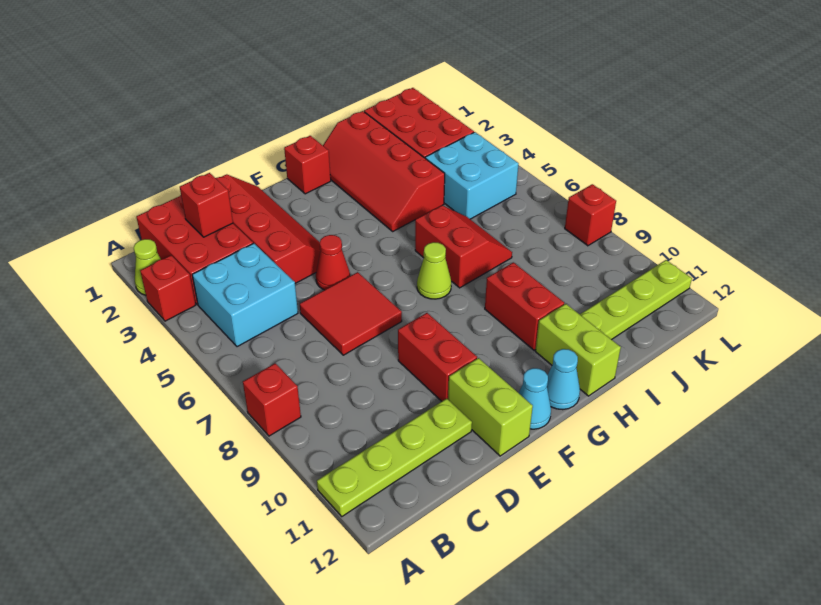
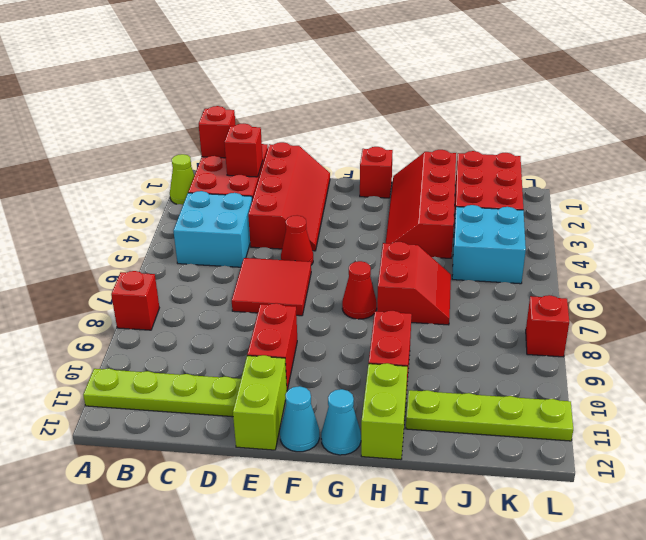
red 1x1 brick [140,255,195,321] -> red 1x1 brick moved to [199,106,235,158]
lime 1x1 cone [417,242,451,299] -> red 1x1 cone [342,261,377,319]

